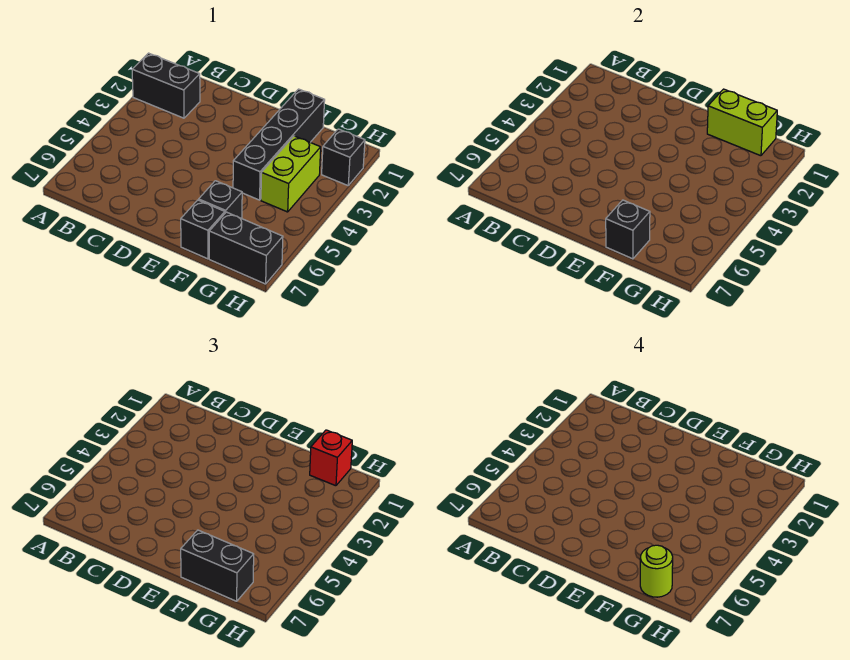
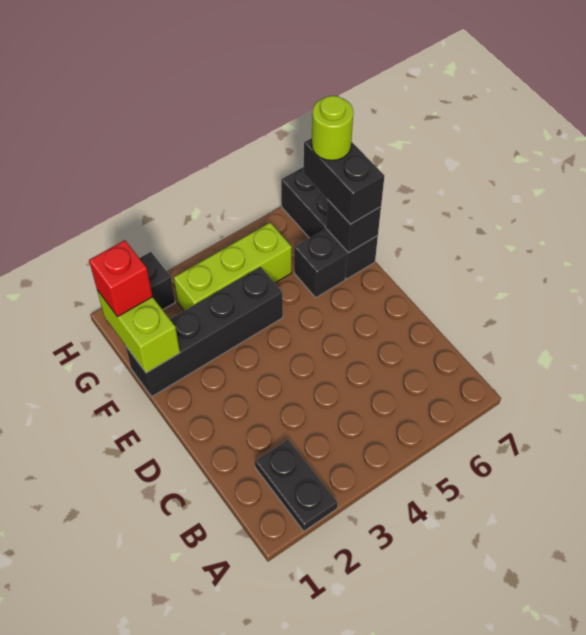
black 1x2 brick [132,53,200,118] -> black 1x2 plate [255,440,337,531]
lime 1x2 brick [261,136,321,212] -> lime 1x3 brick [174,222,292,311]

